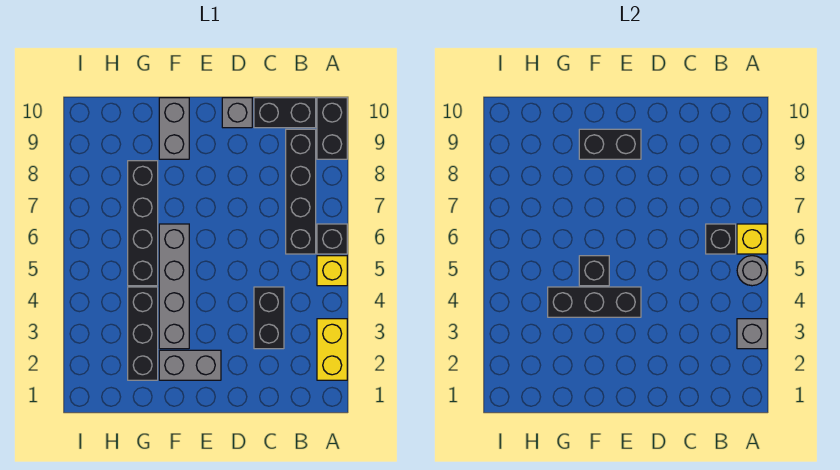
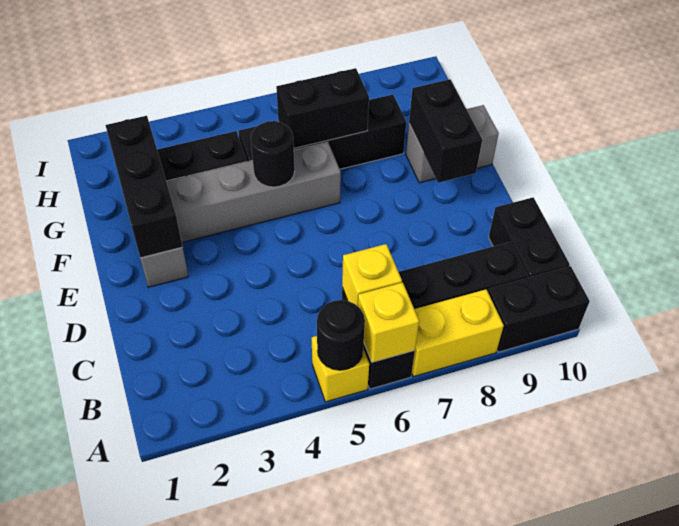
yellow 1x2 brick [317,319,347,380] -> yellow 1x2 brick moved to [412,289,504,377]
grey 1x1 brick [737,319,767,349] -> none
grey 1x1 round brick [737,256,767,286] -> black 1x1 round brick [317,300,365,370]
black 1x1 brick [706,224,736,254] -> yellow 1x1 brick [342,244,402,306]
black 1x2 brick [254,287,284,349] -> black 1x2 brick moved to [276,68,369,148]
grey 1x1 brick [222,98,252,128] -> none
black 1x3 brick [548,287,641,317] -> black 1x3 brick moved to [106,116,182,258]
black 1x1 brick [579,256,609,286] -> black 1x1 round brick [251,121,295,187]

